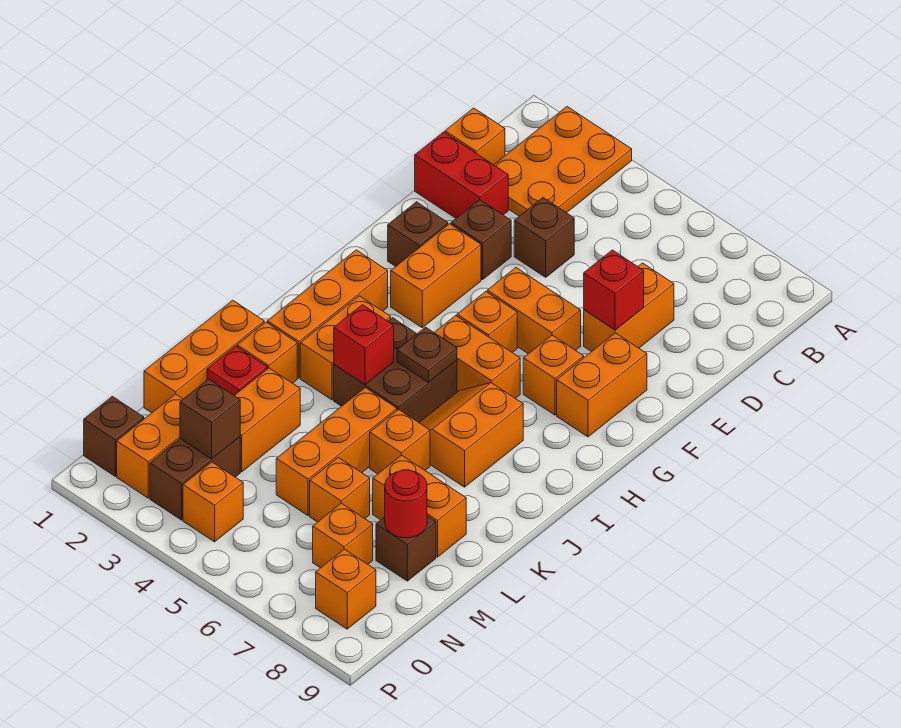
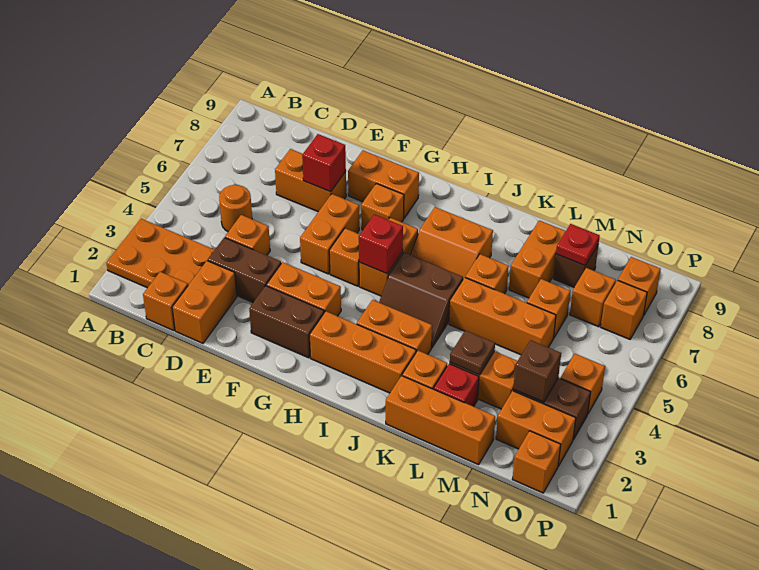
none -> orange 1x1 round brick [219,185,252,232]
red 1x2 brick [415,132,508,218] -> orange 1x2 brick [172,261,237,343]
brown 1x1 brick [514,198,574,277] -> orange 1x1 brick [225,215,270,255]
brown 1x1 brick [451,200,511,280] -> brown 1x2 brick [208,238,281,302]
brown 1x1 brick [388,202,448,267] -> brown 1x2 brick [249,286,324,358]
brown 2x2 brick [334,318,457,422] -> brown 2x2 slope [379,253,463,348]
brown 1x1 plate [397,327,457,383] -> brown 1x1 plate moved to [450,330,495,375]
red 1x1 brick [334,305,394,385] -> red 1x1 brick moved to [359,214,403,274]
red 1x1 round brick [385,470,427,538] -> red 1x1 plate [556,224,600,266]
brown 1x1 brick [84,396,144,476] -> orange 1x1 brick [512,431,561,493]
none -> orange 1x1 brick [601,280,647,339]

